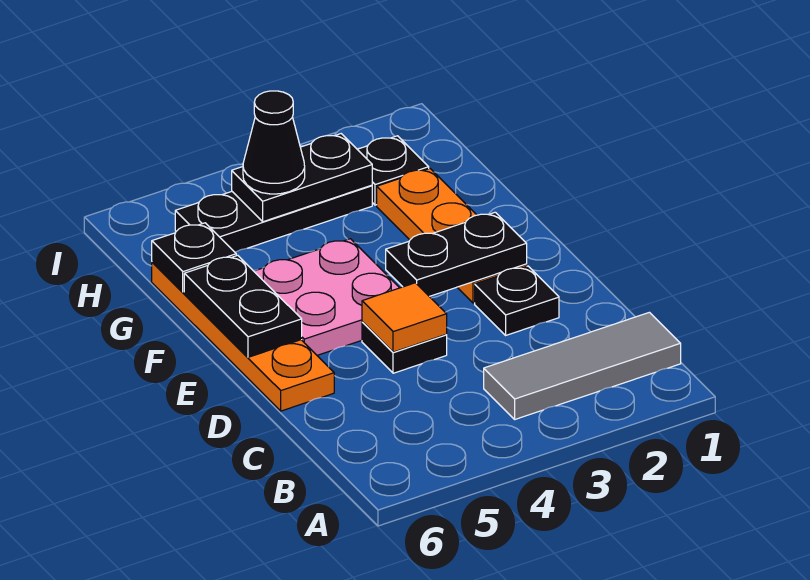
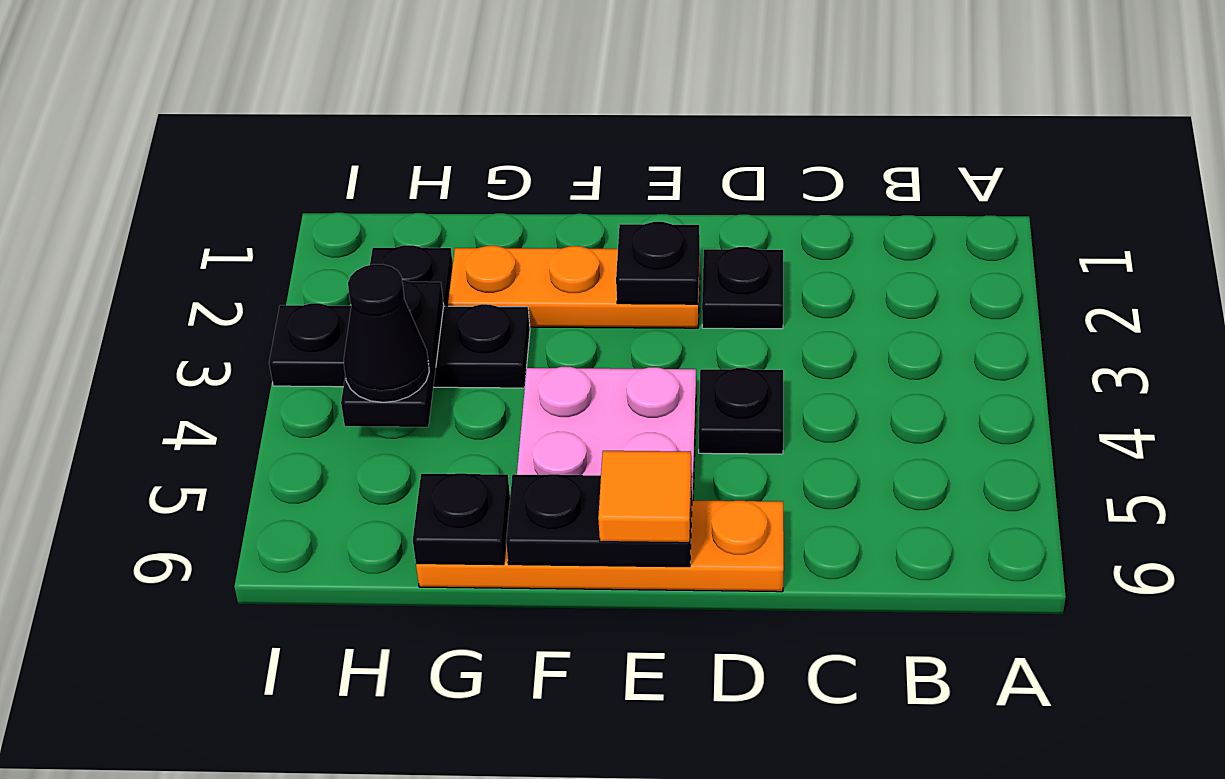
grey 1x3 tile [484,312,681,419] -> none
orange 1x1 tile [362,283,447,352] -> orange 1x1 tile moved to [598,451,692,543]
black 1x2 plate [386,212,527,296] -> black 1x1 plate [616,222,700,304]
black 1x3 plate [175,185,372,252] -> black 1x3 plate turned to [269,303,530,388]

